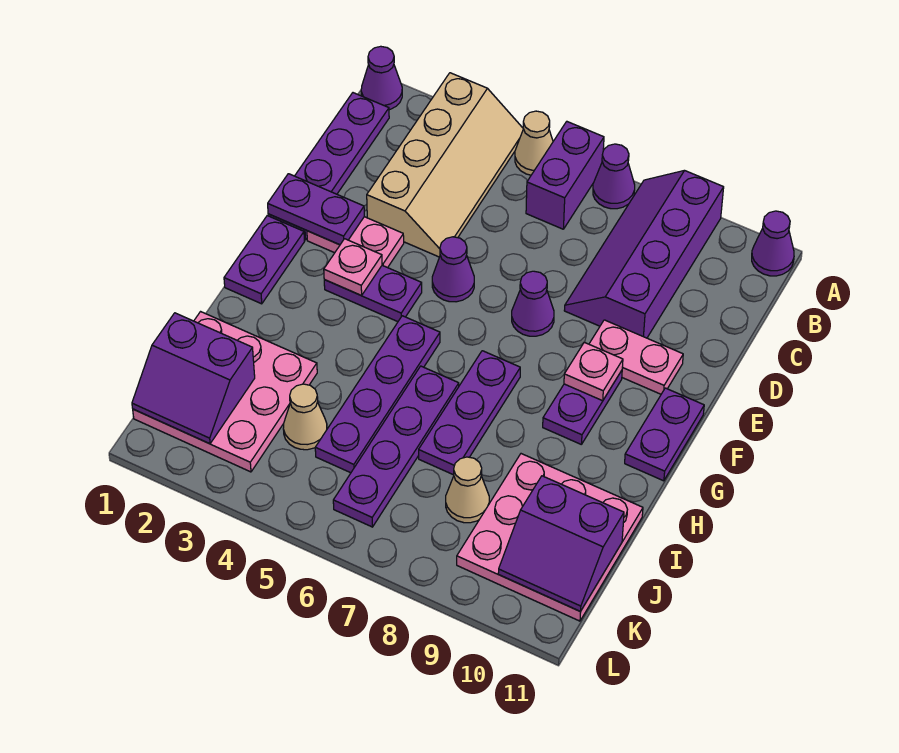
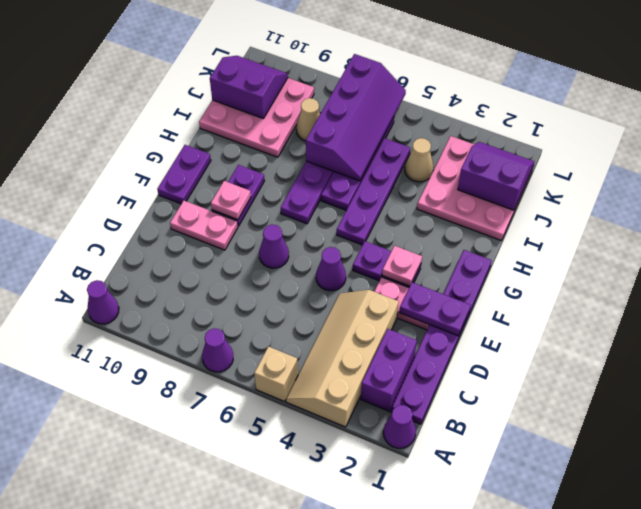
tan 1x1 cone [515,111,553,175] -> tan 1x1 brick [254,346,298,401]
purple 1x2 brick [526,122,604,229] -> purple 1x2 brick moved to [361,329,417,411]
purple 2x4 slope [564,171,724,338] -> purple 2x4 slope moved to [306,54,406,181]

